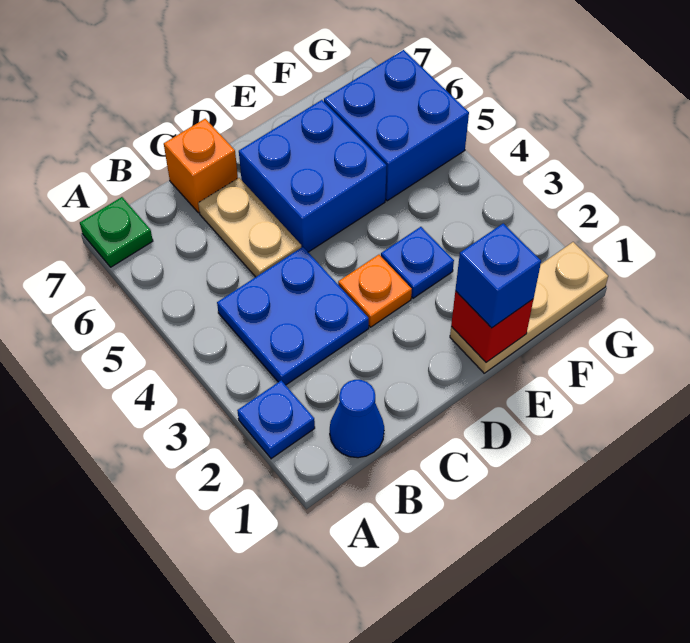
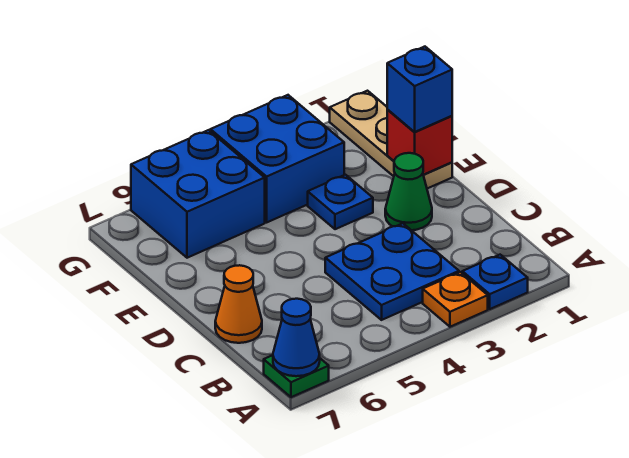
blue 1x1 cone [330,380,384,458] -> blue 1x1 cone moved to [273,299,320,376]
tan 1x2 plate [198,178,301,277] -> none
orange 1x1 brick [164,119,238,213] -> orange 1x1 cone [215,265,262,343]
none -> green 1x1 cone [385,153,432,230]
orange 1x1 plate [338,255,412,327] -> orange 1x1 plate moved to [423,272,488,327]
blue 2x2 brick [239,100,387,252] -> blue 2x2 brick moved to [210,95,344,222]

